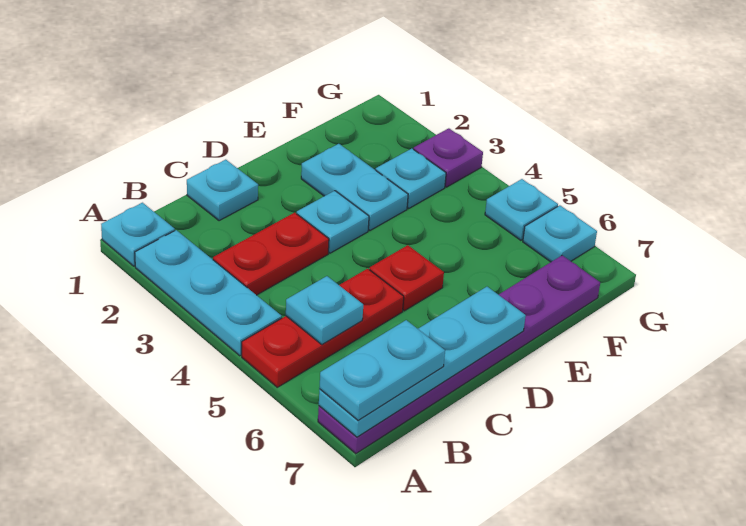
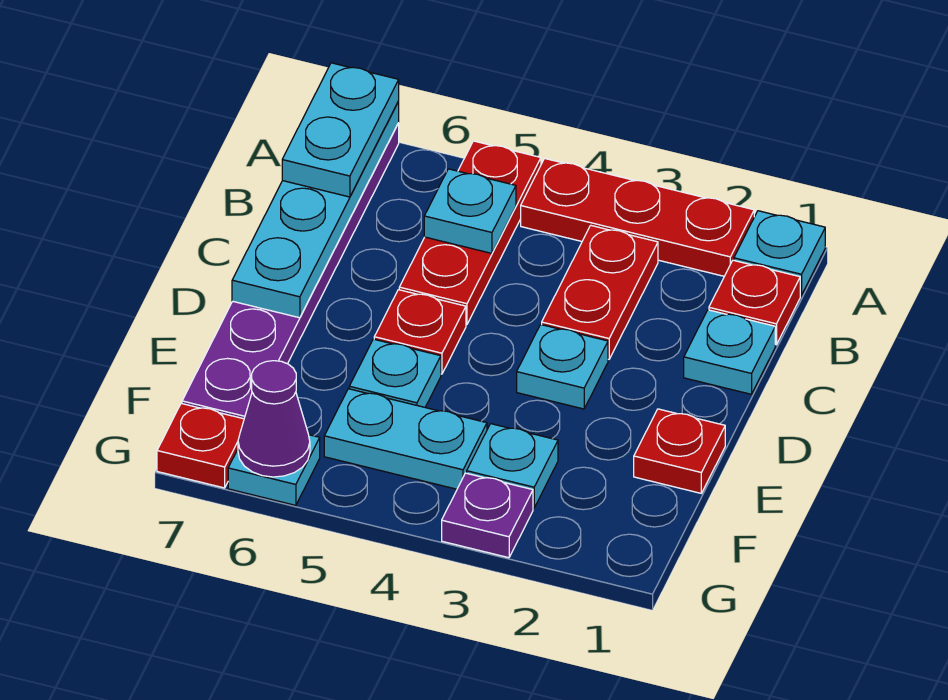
cyan 1x3 plate [135,230,282,356] -> red 1x3 plate [521,158,754,276]
none -> red 1x1 plate [709,260,800,345]
none -> red 1x1 plate [634,409,725,493]
cyan 1x2 plate [301,144,408,230] -> cyan 1x2 plate moved to [324,389,487,489]
cyan 1x1 plate [485,179,558,240] -> cyan 1x1 plate moved to [349,339,441,407]
none -> purple 1x1 cone [238,361,310,477]
none -> red 1x1 plate [157,403,244,488]

